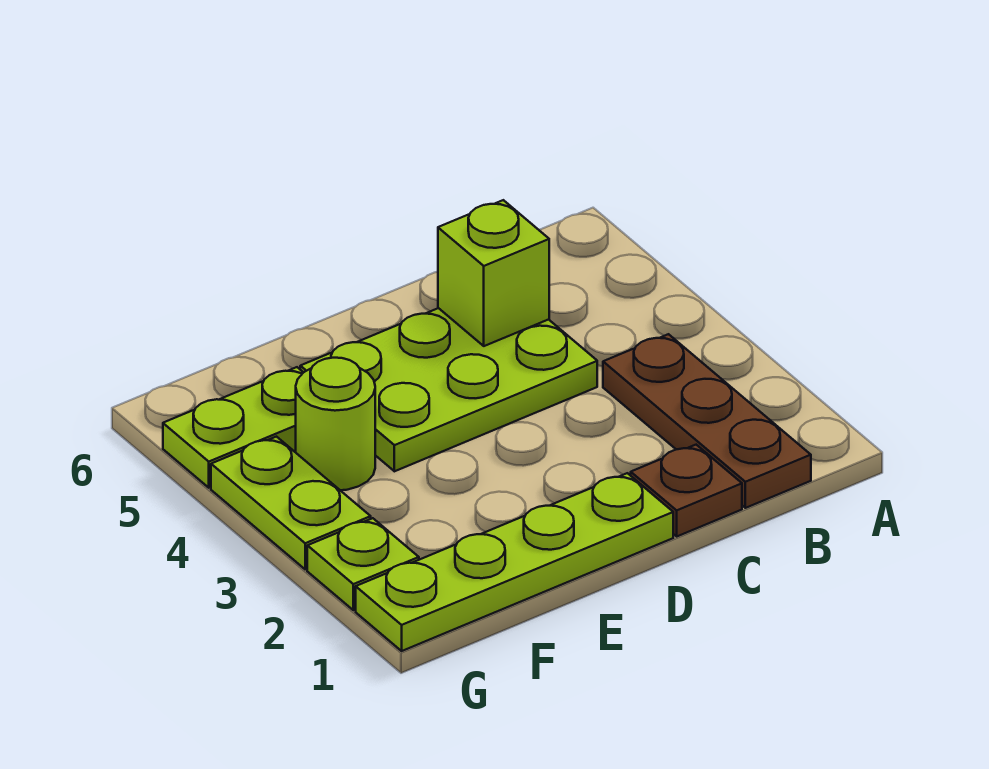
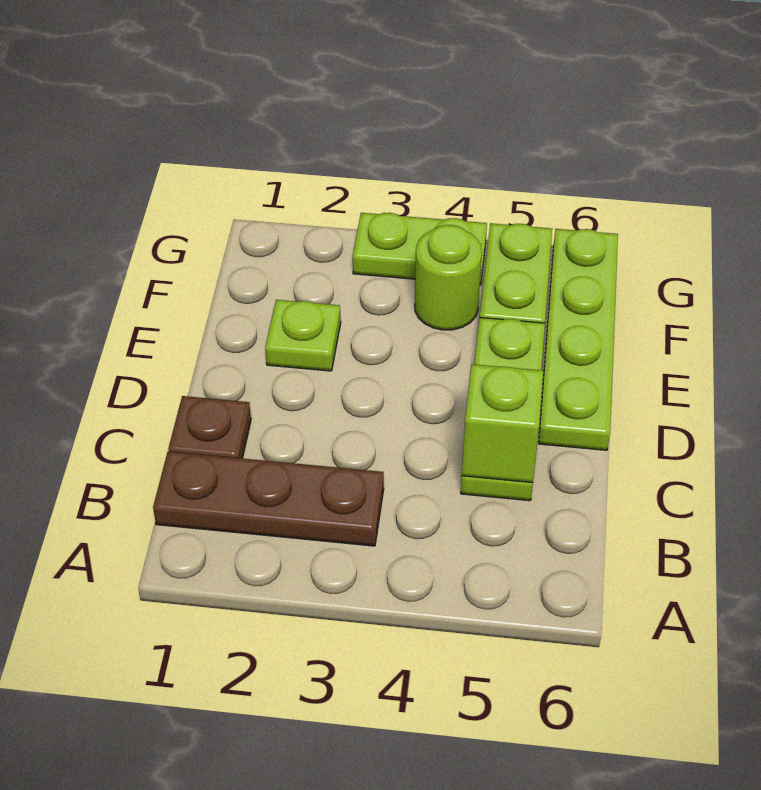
lime 2x3 plate [300,308,597,471] -> lime 1x3 plate [461,318,545,501]
lime 1x4 plate [356,473,673,651] -> lime 1x4 plate moved to [539,229,618,450]
lime 1x1 plate [307,518,419,610] -> lime 1x1 plate moved to [265,300,341,371]

